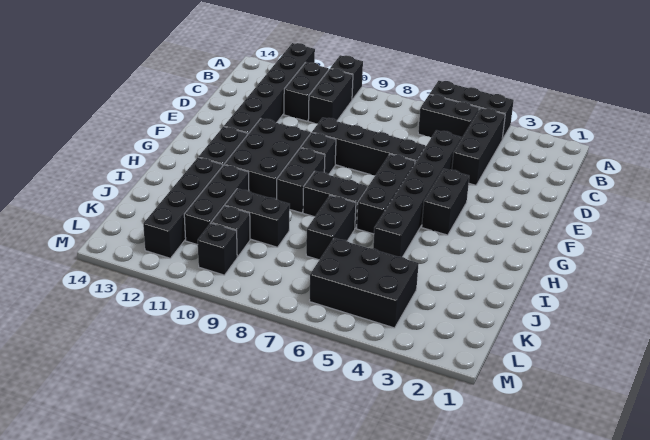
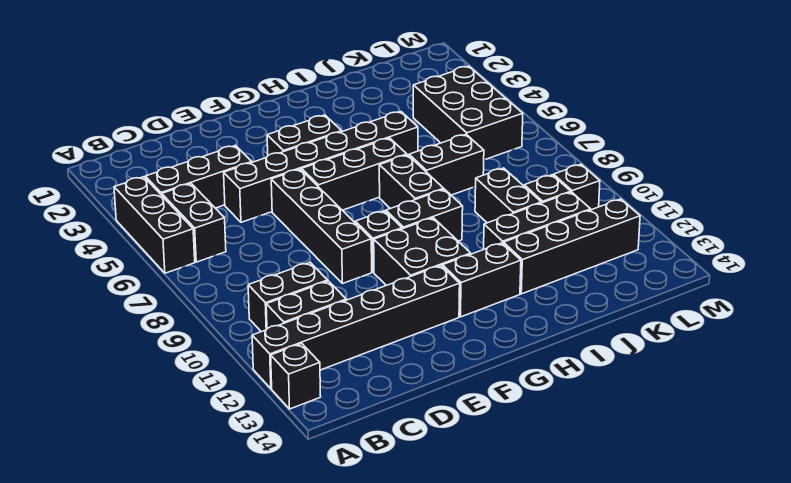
black 1x1 brick [330,55,363,100] -> black 1x1 brick moved to [271,344,321,409]
black 2x3 brick [224,119,310,199] -> black 2x2 brick [374,218,471,285]

